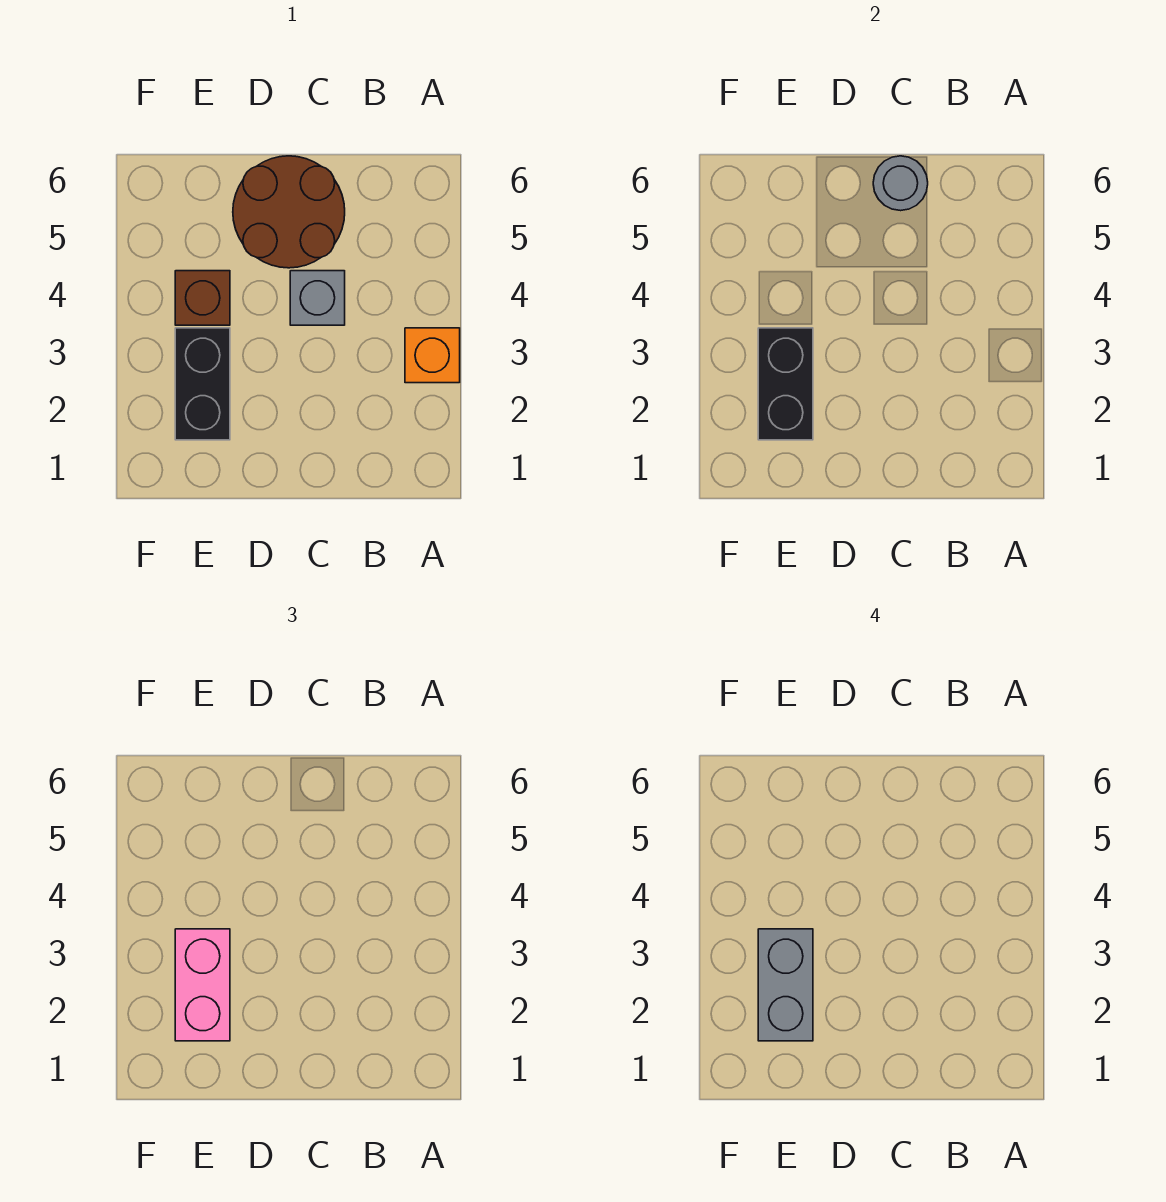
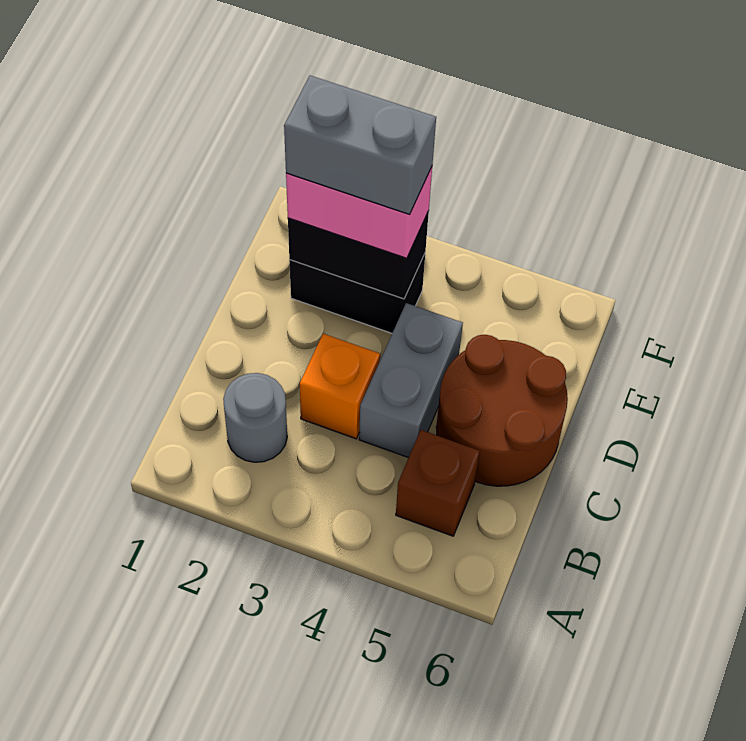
orange 1x1 brick [405,328,460,383] -> orange 1x1 brick moved to [300,334,380,439]
grey 1x1 brick [290,271,345,325] -> grey 1x2 brick [359,303,463,458]
grey 1x1 round brick [873,156,928,211] -> grey 1x1 round brick moved to [223,373,287,462]
brown 1x1 brick [175,271,230,325] -> brown 1x1 brick moved to [396,430,480,536]

